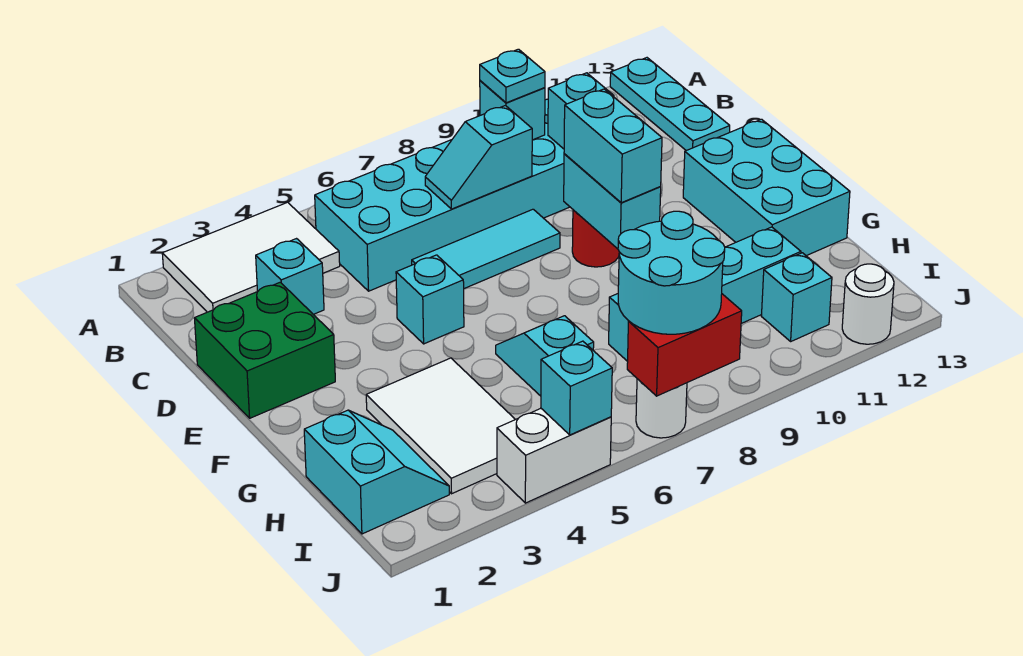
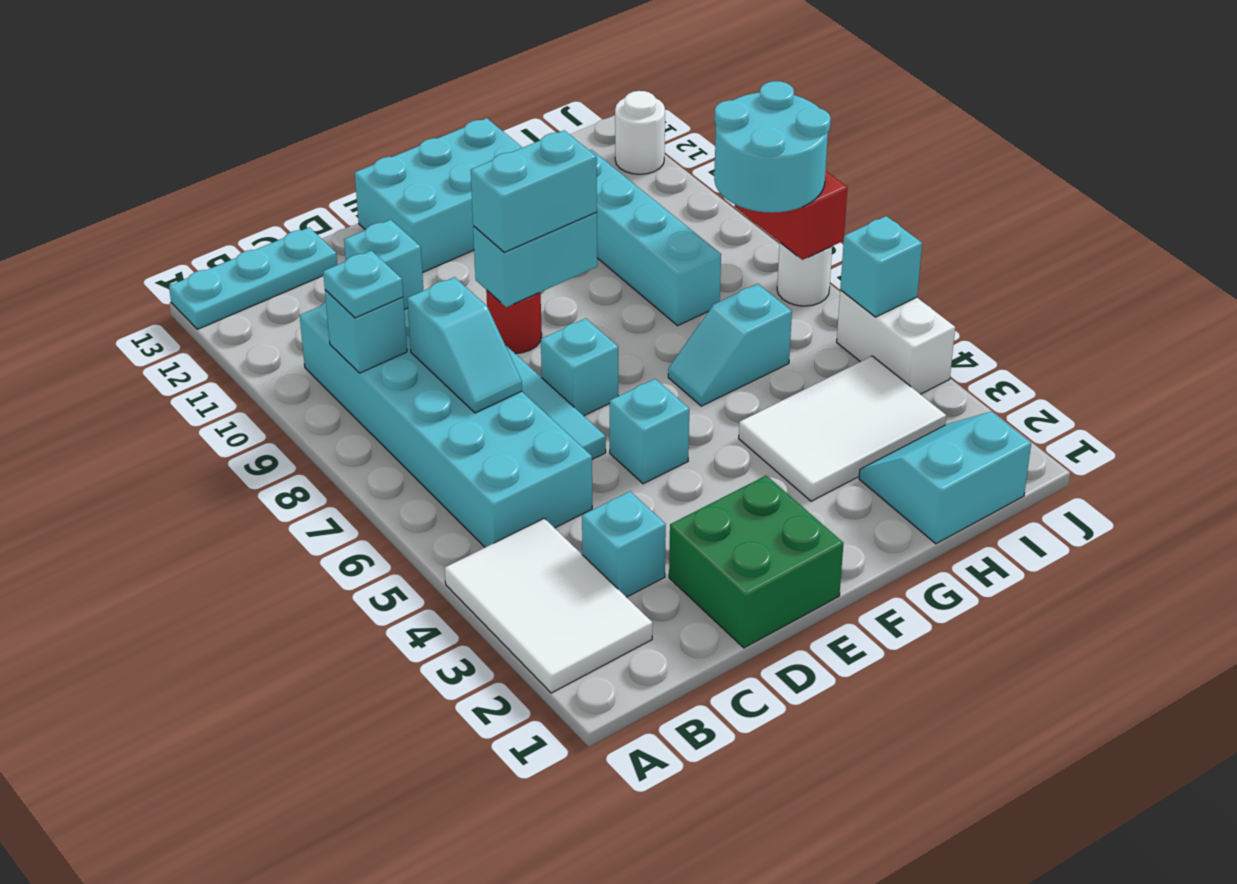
cyan 1x1 brick [761,253,832,341] -> cyan 1x1 brick moved to [541,318,618,416]

